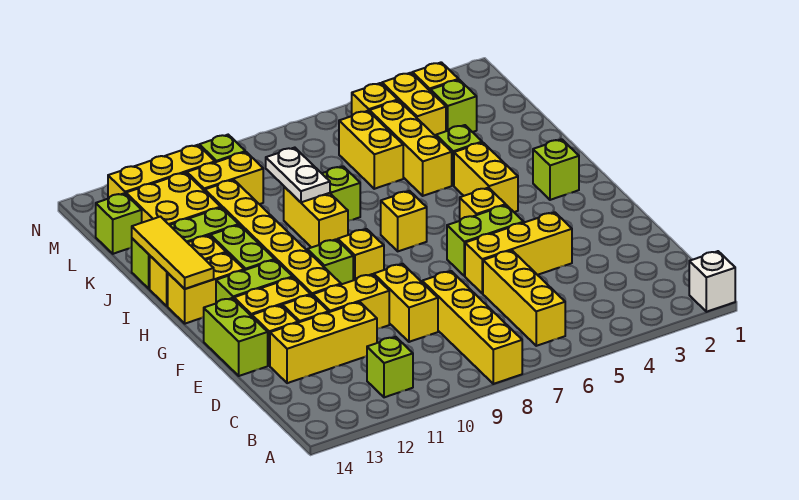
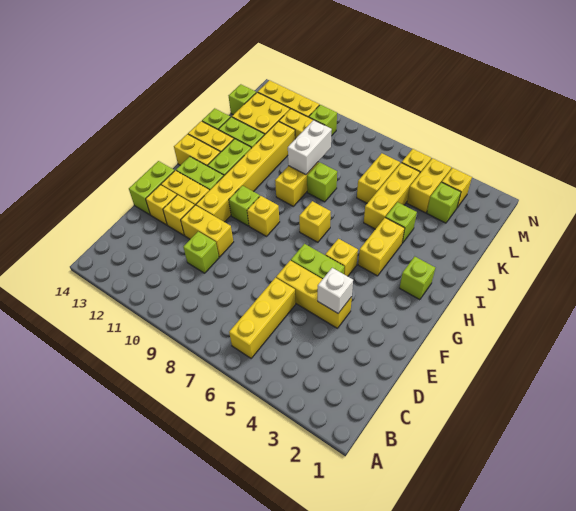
white 1x1 brick [689,251,735,312] -> white 1x1 brick moved to [318,268,353,313]
yellow 1x4 brick [422,271,522,384] -> none
lime 1x1 brick [367,337,413,397] -> lime 1x1 brick moved to [183,232,219,273]
yellow 1x2 brick [374,264,438,342] -> none
yellow 1x3 brick [270,302,377,383] -> none
yellow 1x3 tile [132,217,214,289] -> none
white 1x2 plate [266,148,330,202] -> white 1x2 brick [288,120,332,175]

